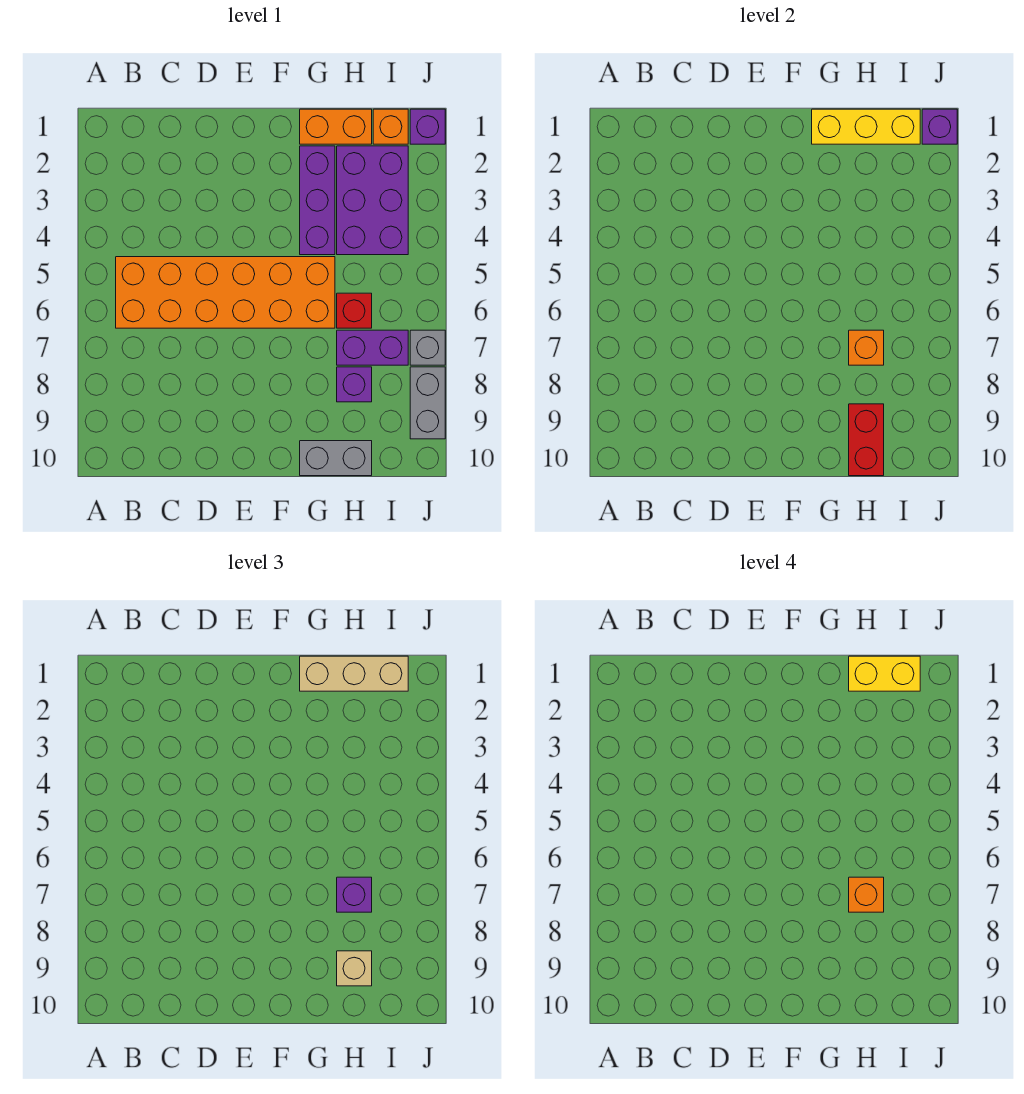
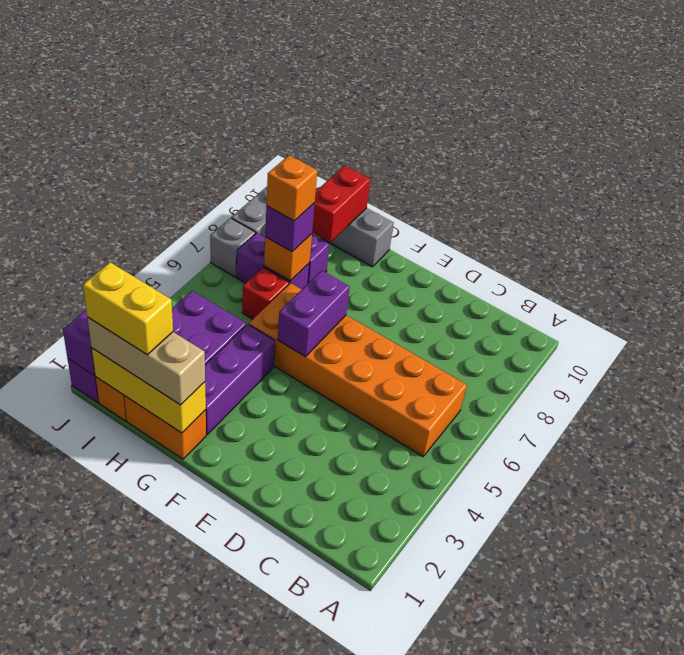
none -> purple 1x2 brick [278,271,350,357]
tan 1x1 brick [337,951,372,986] -> none

